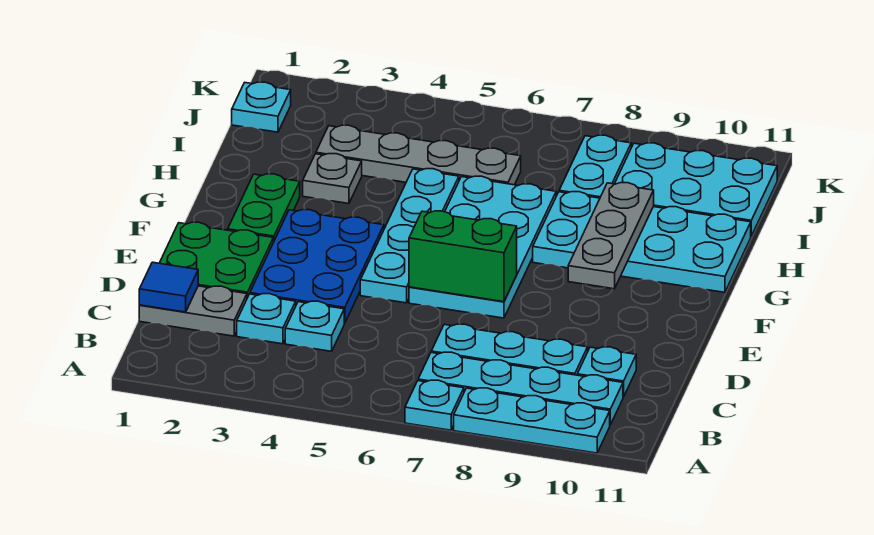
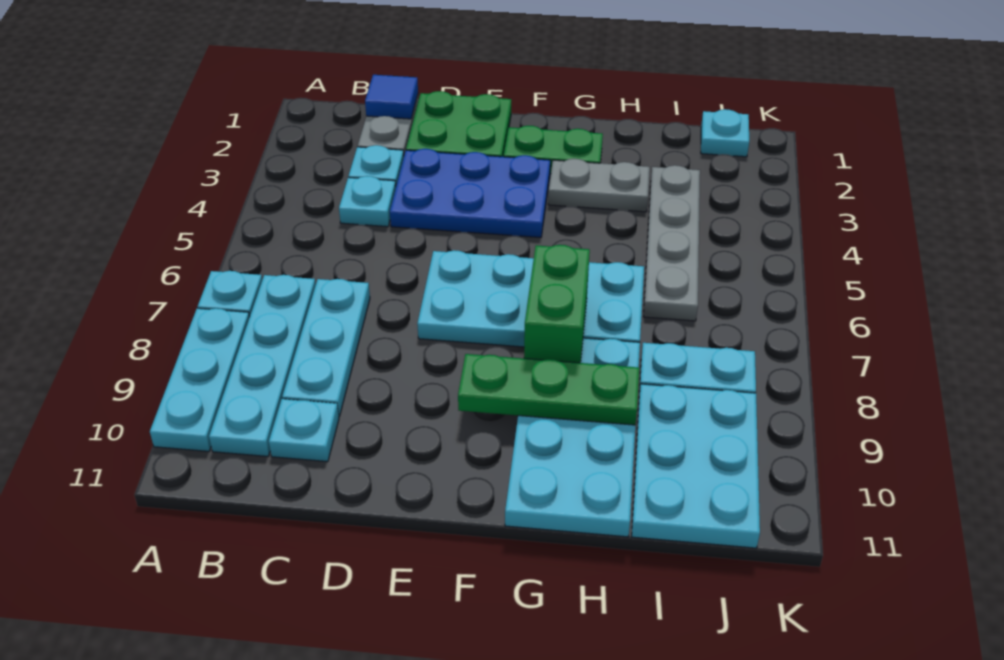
cyan 1x4 plate [360,169,459,303] -> none
green 1x2 brick [409,211,517,302] -> green 1x2 brick moved to [524,245,590,363]
grey 1x3 plate [568,183,654,289] -> green 1x3 plate [458,354,639,425]
grey 1x1 plate [303,154,362,204] -> grey 1x2 plate [548,159,650,212]

